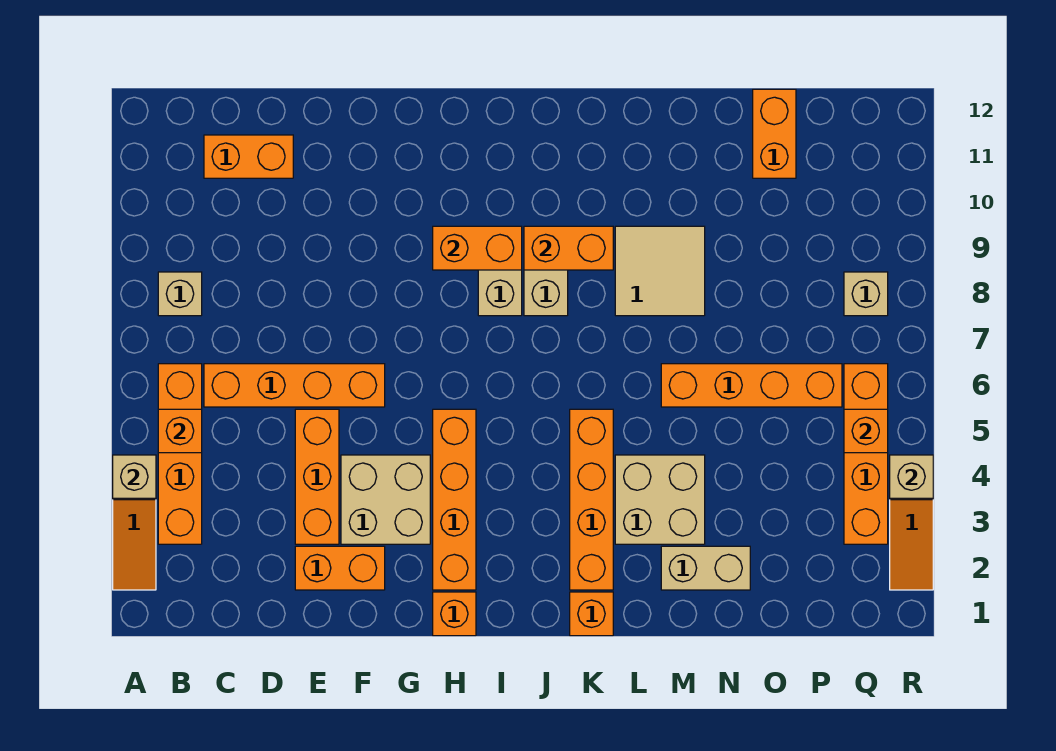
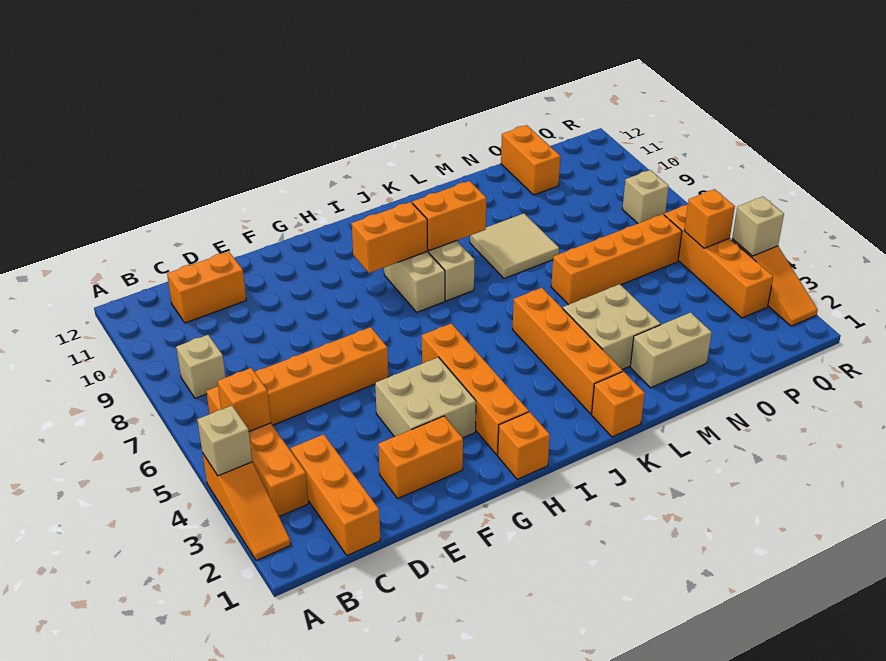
orange 1x3 brick [295,409,339,544] -> orange 1x3 brick moved to [291,434,380,556]

